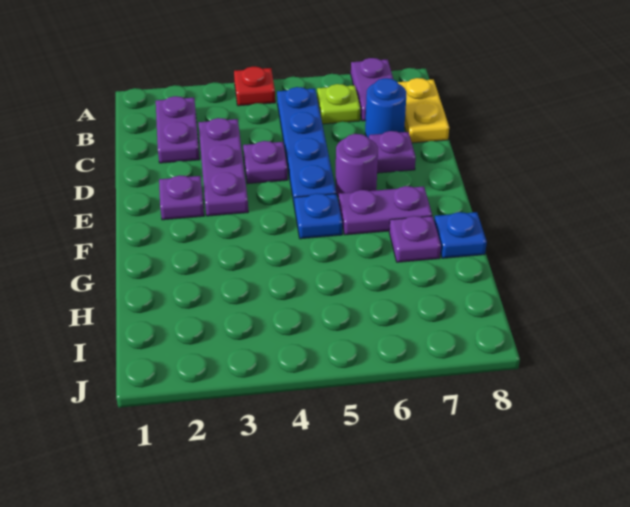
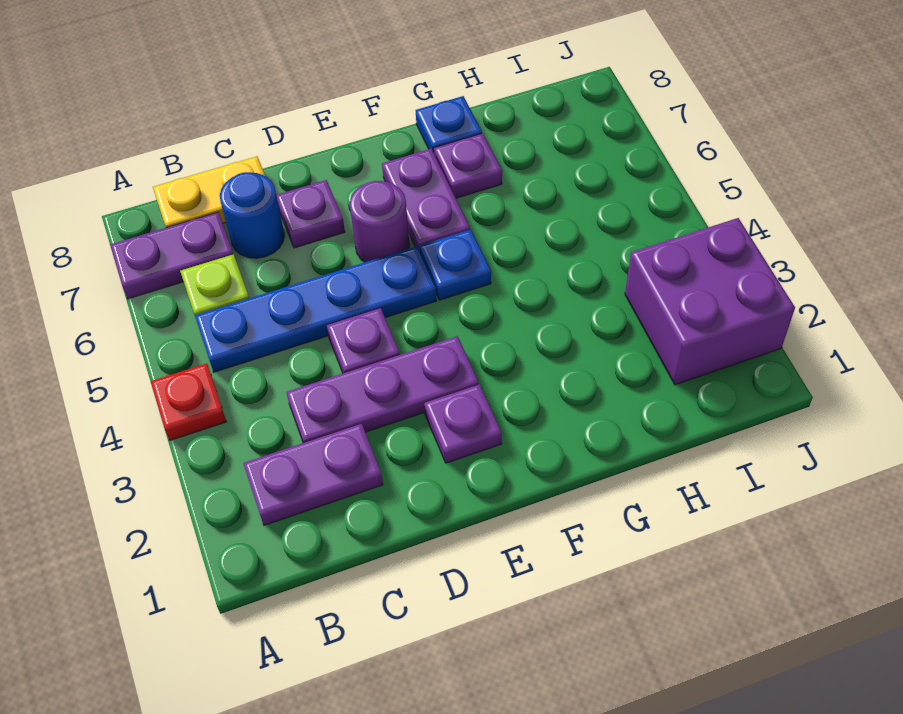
none -> purple 2x2 brick [625,218,795,385]

